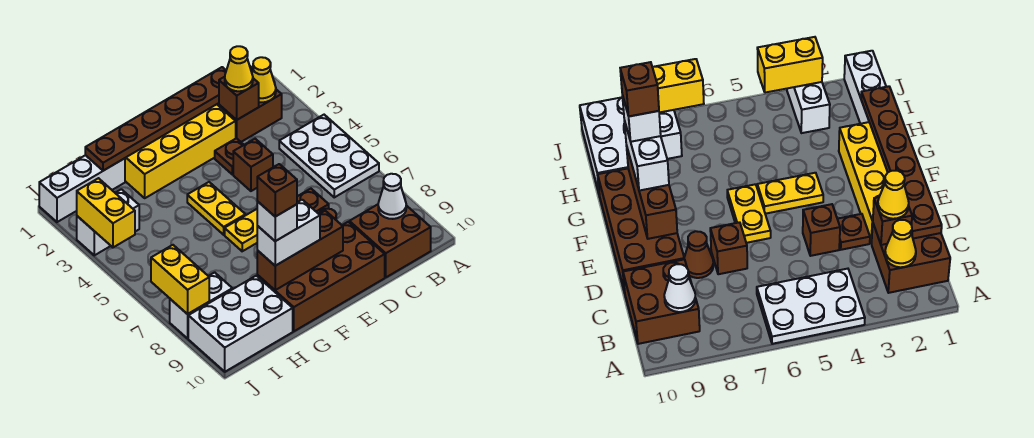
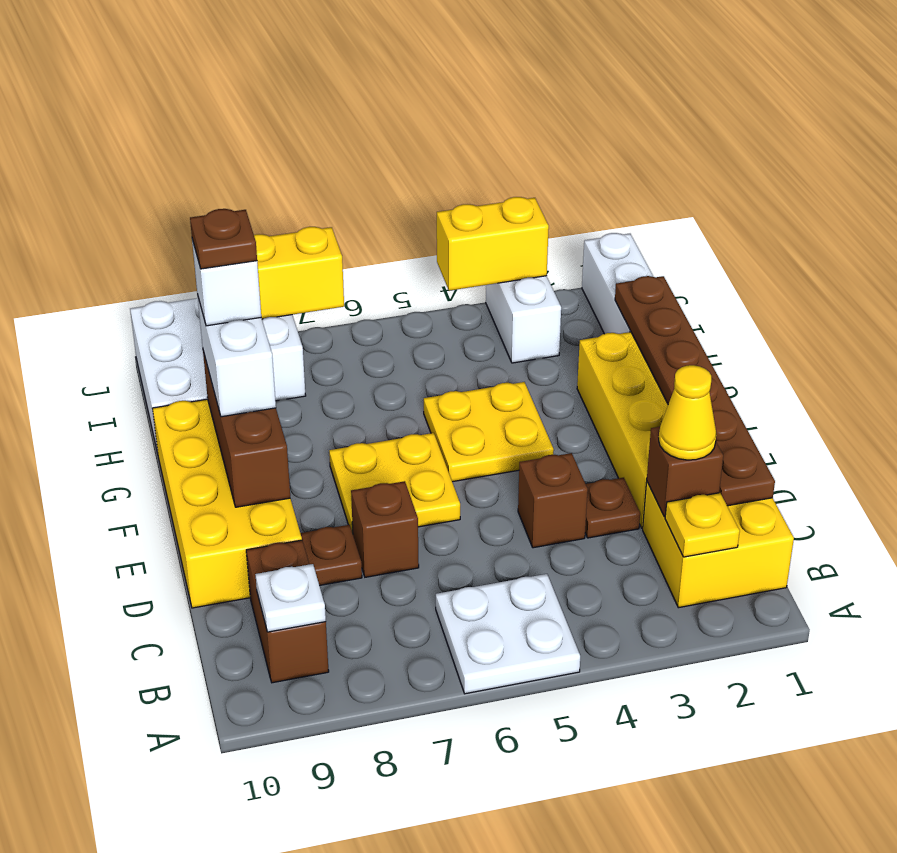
white 2x3 plate [279,115,379,197] -> white 2x2 plate [436,574,580,694]
brown 2x2 brick [217,66,282,142] -> yellow 2x2 brick [643,482,794,608]
yellow 1x1 cone [252,57,276,102] -> yellow 1x1 plate [665,493,740,557]
brown 2x2 brick [349,204,431,277] -> brown 1x2 brick [246,540,329,683]
white 1x1 cone [378,174,406,219] -> white 1x1 plate [255,564,326,632]
brown 1x1 cone [684,231,713,278] -> brown 1x1 plate [300,525,362,586]
brown 2x4 brick [257,222,385,331] -> yellow 2x4 brick [152,399,302,608]
yellow 1x2 plate [225,209,257,251] -> yellow 2x2 plate [329,433,460,533]
yellow 1x2 plate [187,182,246,235] -> yellow 2x2 plate [424,382,554,482]
brown 1x1 brick [257,164,297,217] -> brown 1x1 plate [190,209,257,269]

